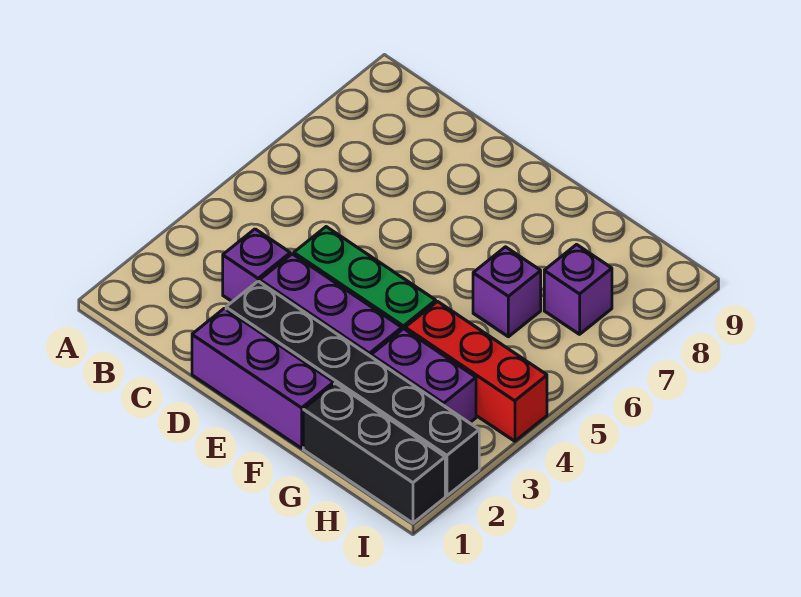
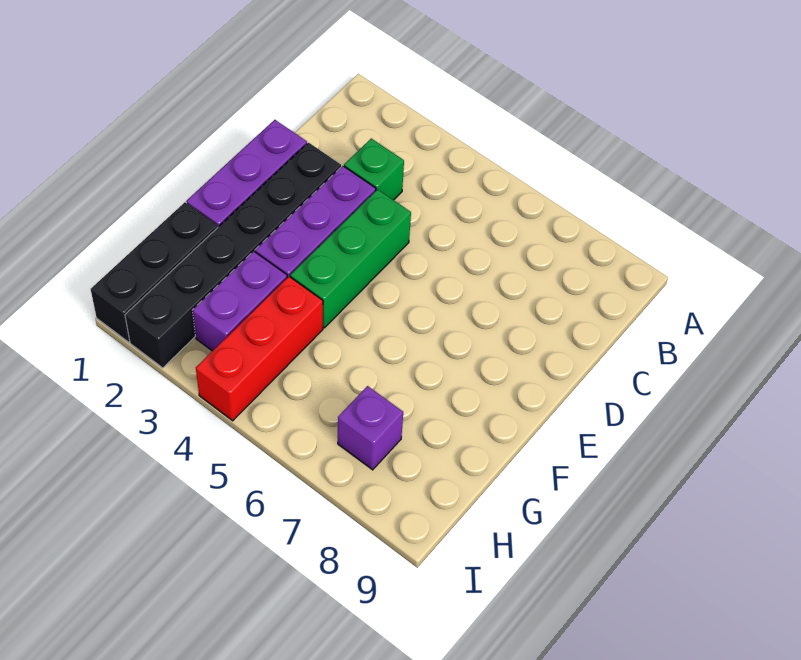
purple 1x1 brick [223,229,290,302] -> green 1x1 brick [344,139,404,200]
purple 1x1 brick [473,247,541,337] -> none

